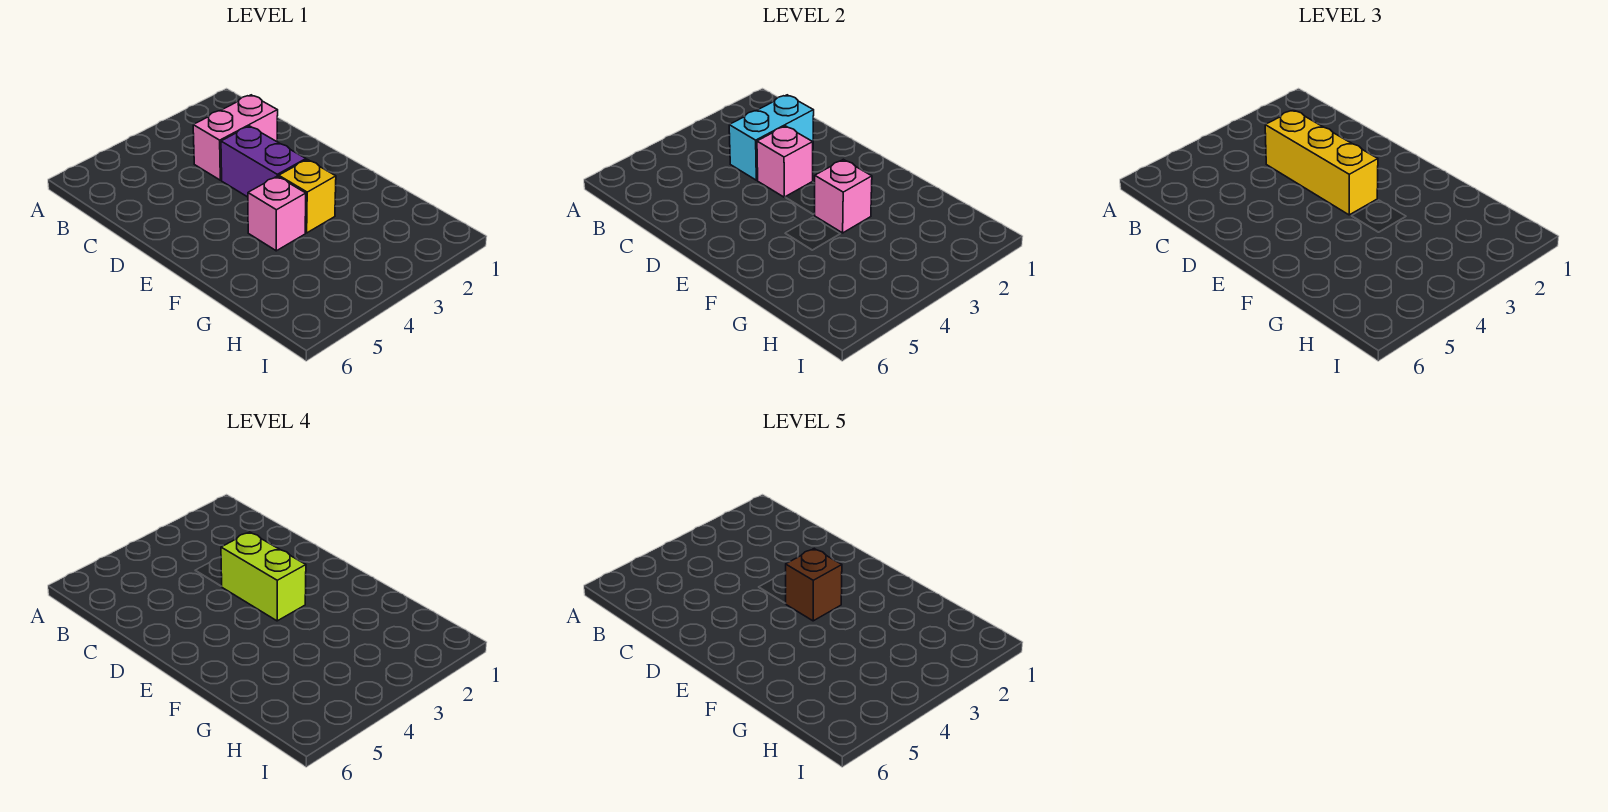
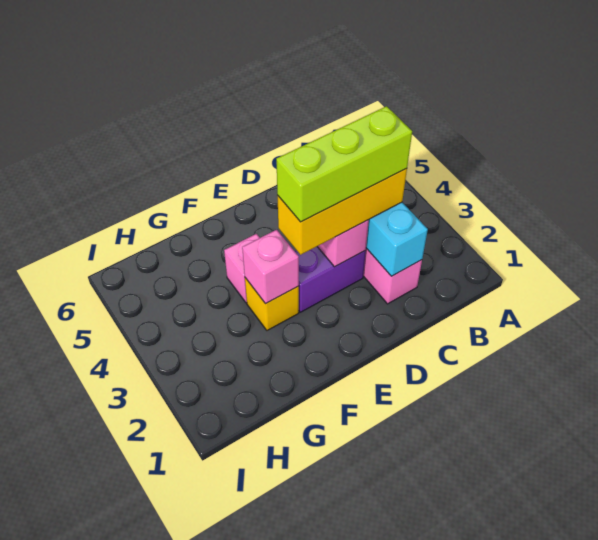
lime 1x2 brick [221,532,306,621] -> lime 1x3 brick [276,106,412,222]
brown 1x1 brick [785,549,842,621] -> none

